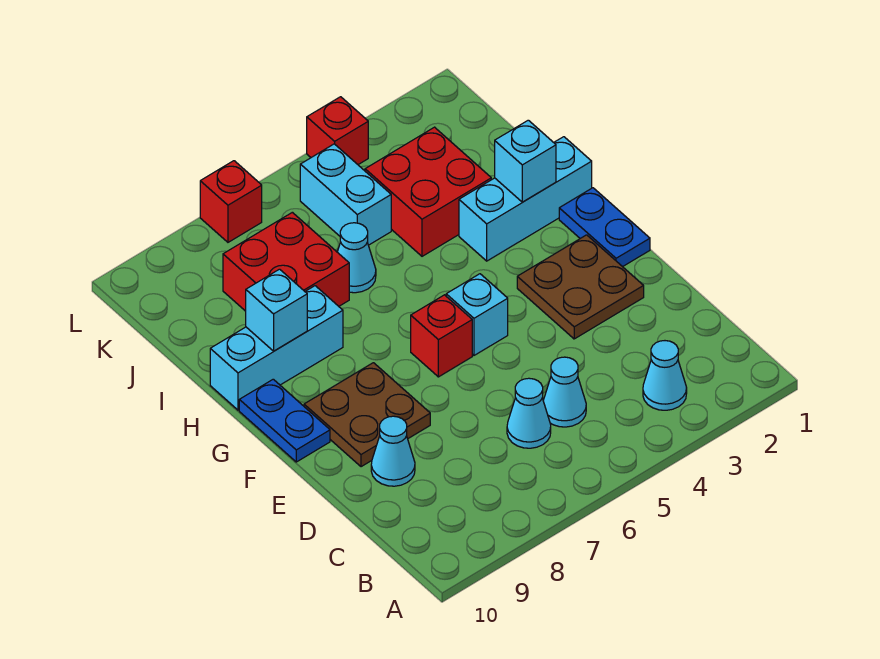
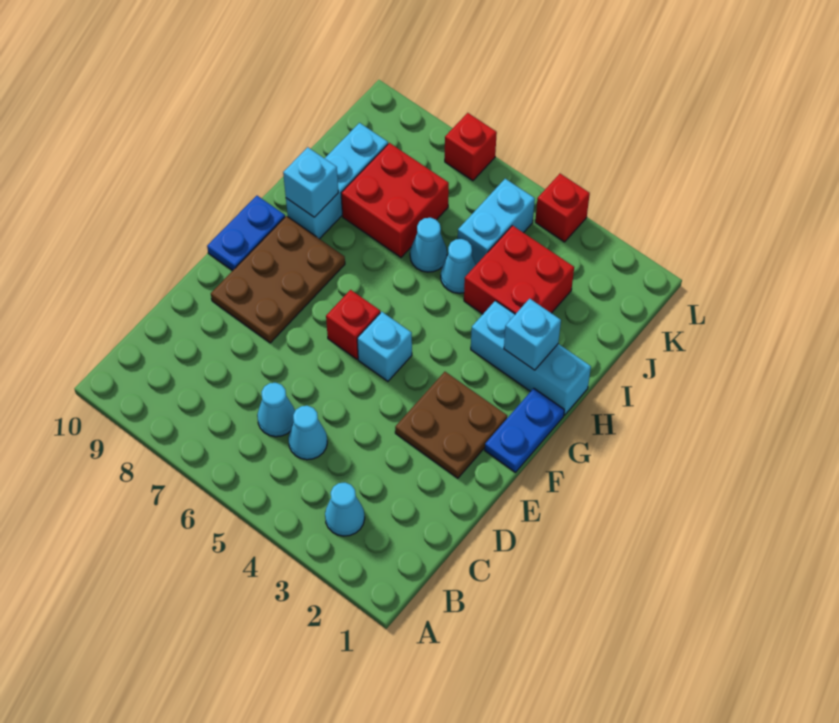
cyan 1x1 cone [371,416,415,486] -> cyan 1x1 cone moved to [441,239,476,293]
brown 2x2 plate [304,363,430,467] -> brown 2x3 plate [211,216,345,343]
cyan 1x3 brick [210,286,343,410] -> cyan 1x3 brick turned to [286,123,388,239]

